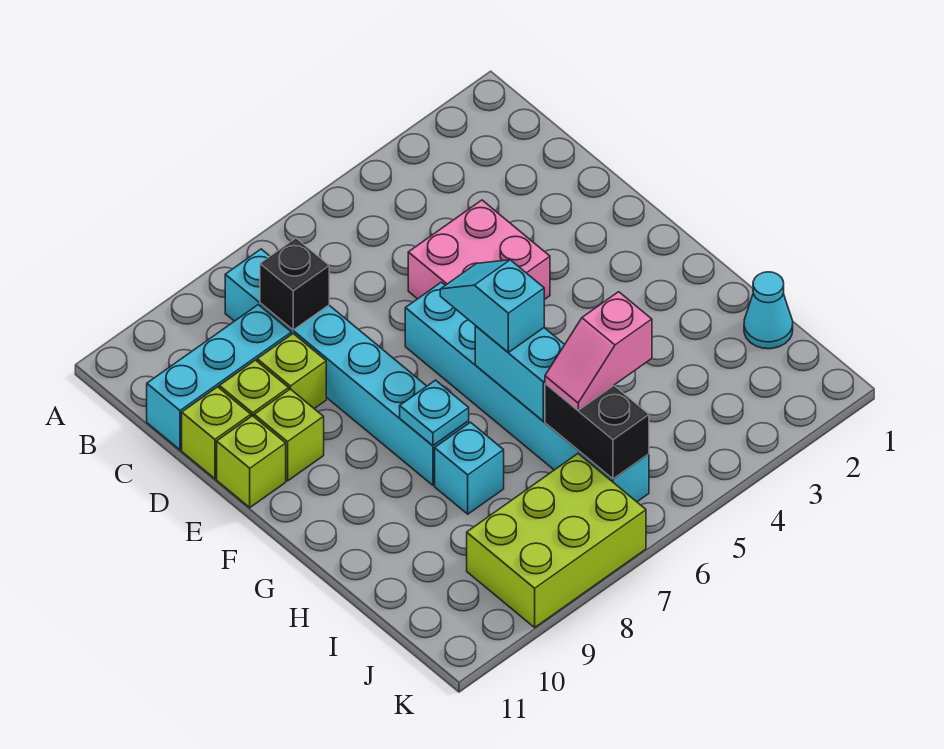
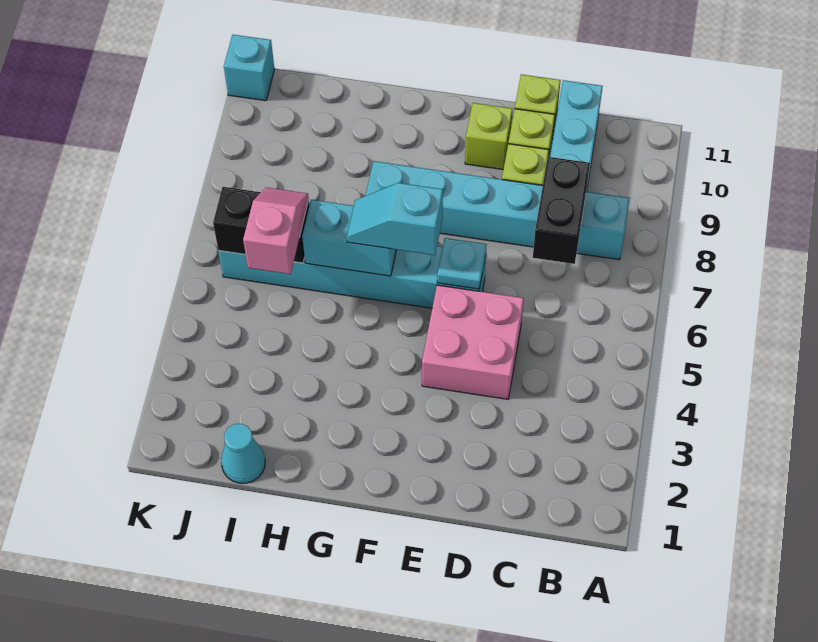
black 1x1 brick [260,238,329,330] -> black 1x2 brick [533,157,590,264]
lime 1x1 brick [217,416,286,507] -> none
cyan 1x2 slope [440,260,544,352] -> cyan 1x2 slope turned to [347,183,443,255]
cyan 1x1 plate [400,380,469,446] -> cyan 1x1 plate moved to [437,238,487,289]
cyan 1x1 brick [435,422,504,514] -> cyan 1x1 brick moved to [224,35,274,101]
lime 2x3 brick [467,454,646,627] -> none

